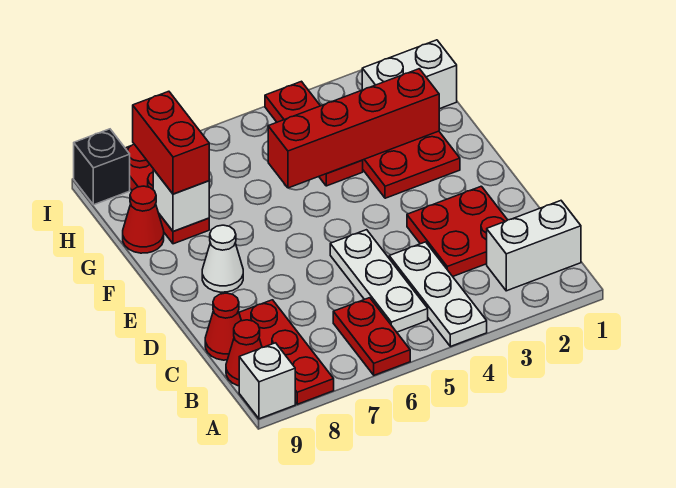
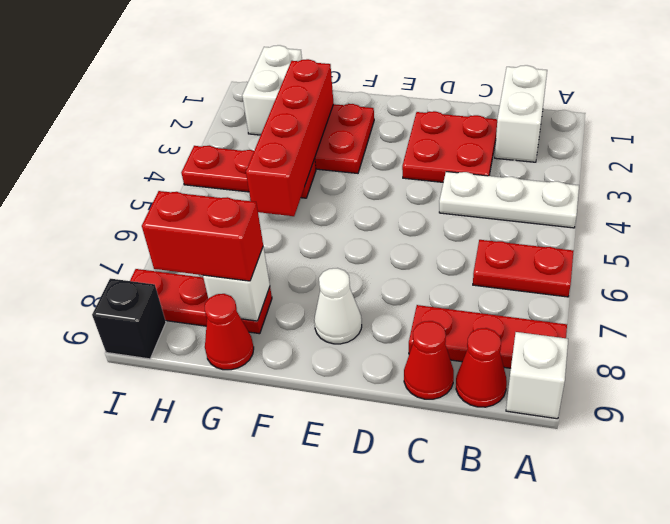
white 1x3 plate [330,230,428,332] -> none

